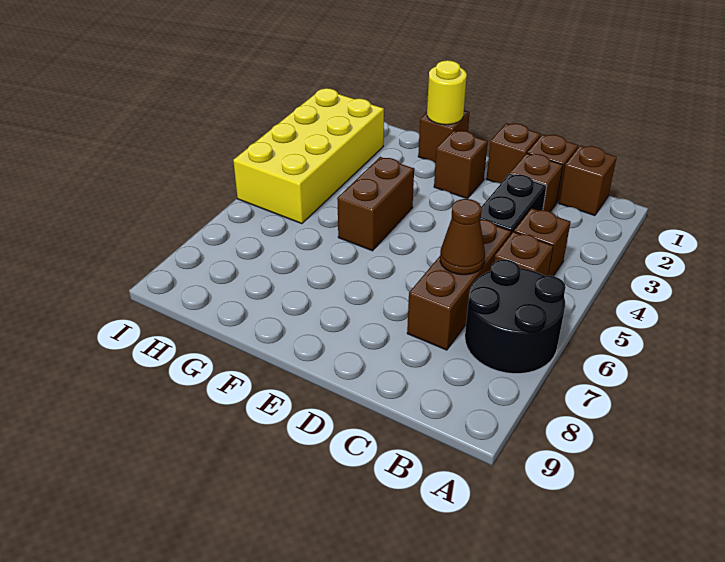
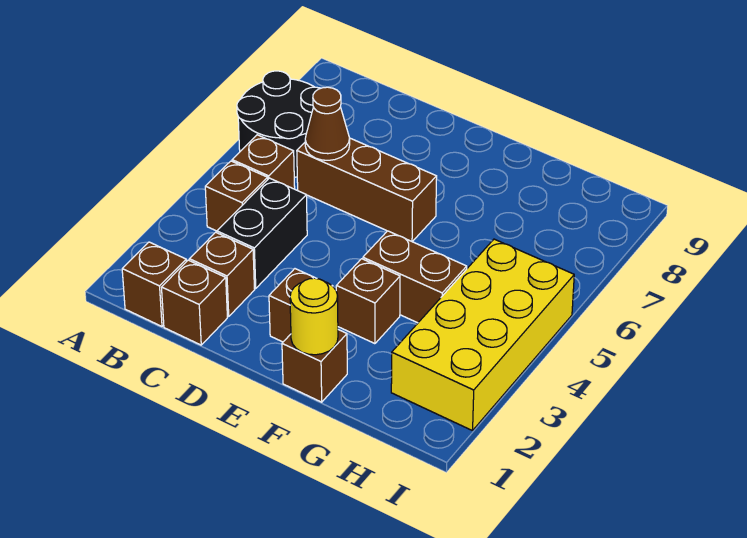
brown 1x3 brick [407,219,511,350] -> brown 1x3 brick turned to [297,138,437,242]
brown 1x1 brick [486,123,541,183] -> brown 1x1 brick moved to [336,259,400,344]
brown 1x2 brick [337,157,414,251] -> brown 1x2 brick turned to [363,231,467,323]

